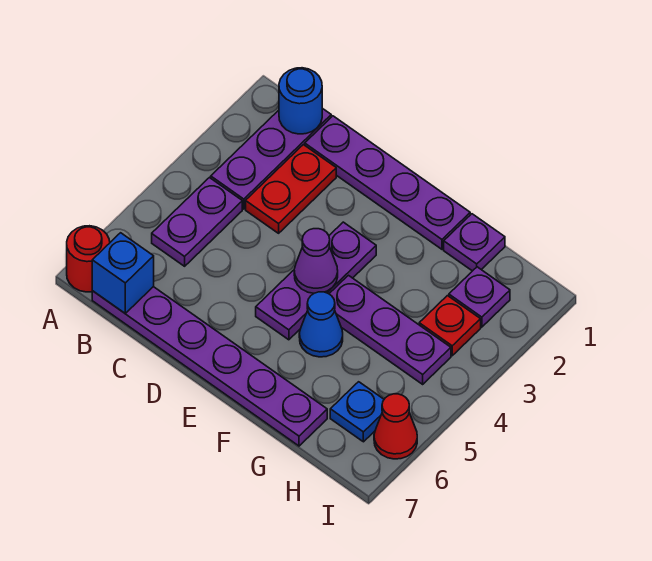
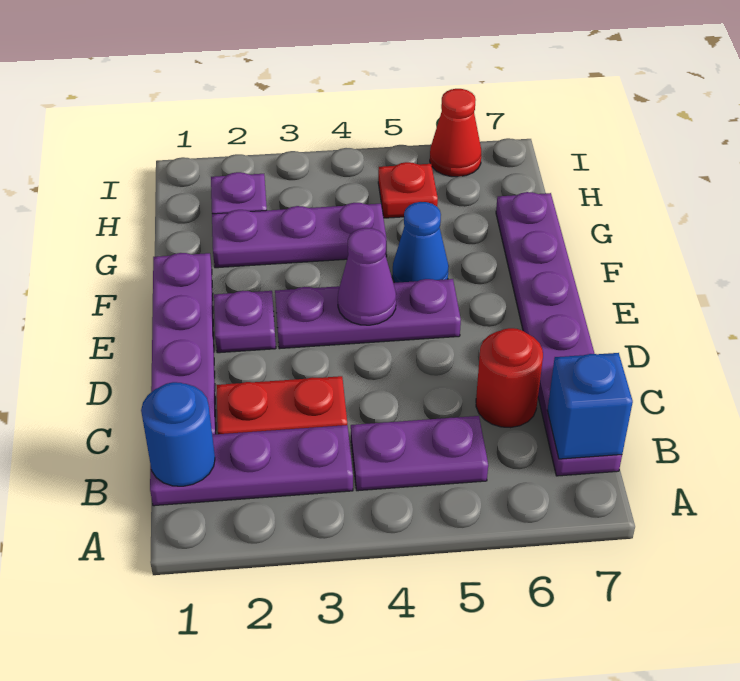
red 1x1 round brick [67,226,110,292] -> red 1x1 round brick moved to [476,328,543,428]
purple 1x3 plate [329,275,451,384] -> purple 1x3 plate turned to [212,203,387,268]
purple 1x1 plate [444,214,505,271] -> purple 1x1 plate moved to [214,291,276,353]
red 1x1 plate [419,296,481,356] -> red 1x1 plate moved to [378,162,438,218]
blue 1x1 plate [330,382,384,442] -> none

